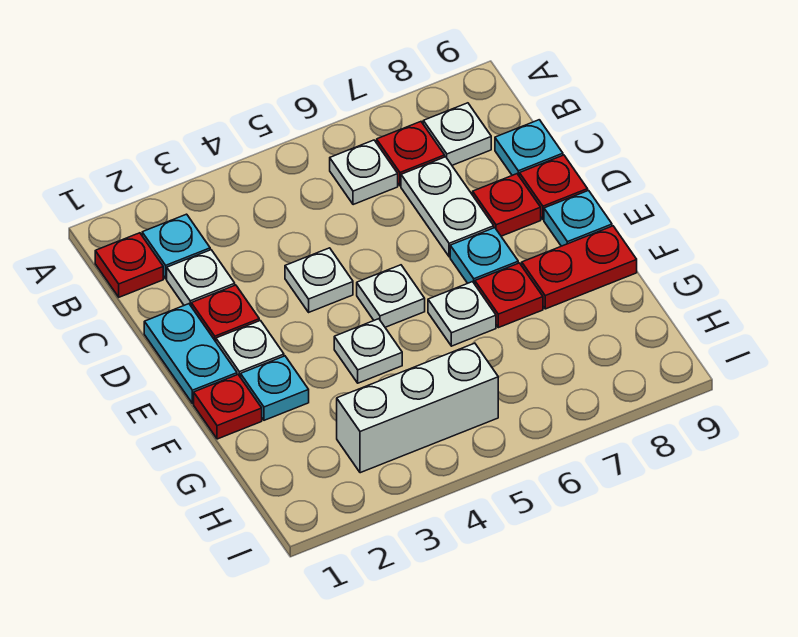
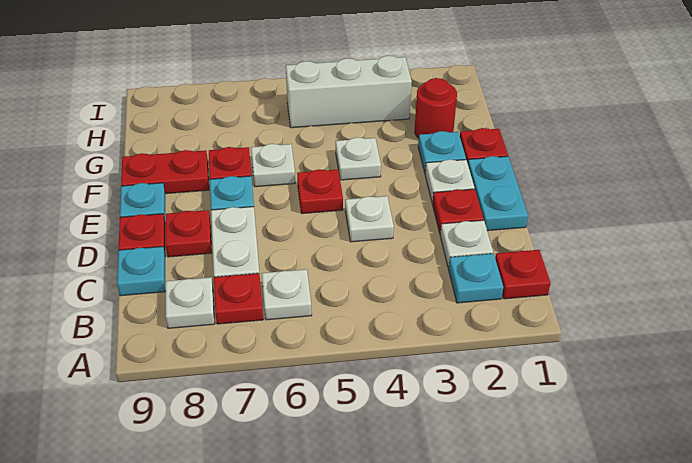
white 1x1 plate [357,265,425,327] -> red 1x1 plate [297,169,343,214]
none -> red 1x1 round brick [415,78,457,138]

